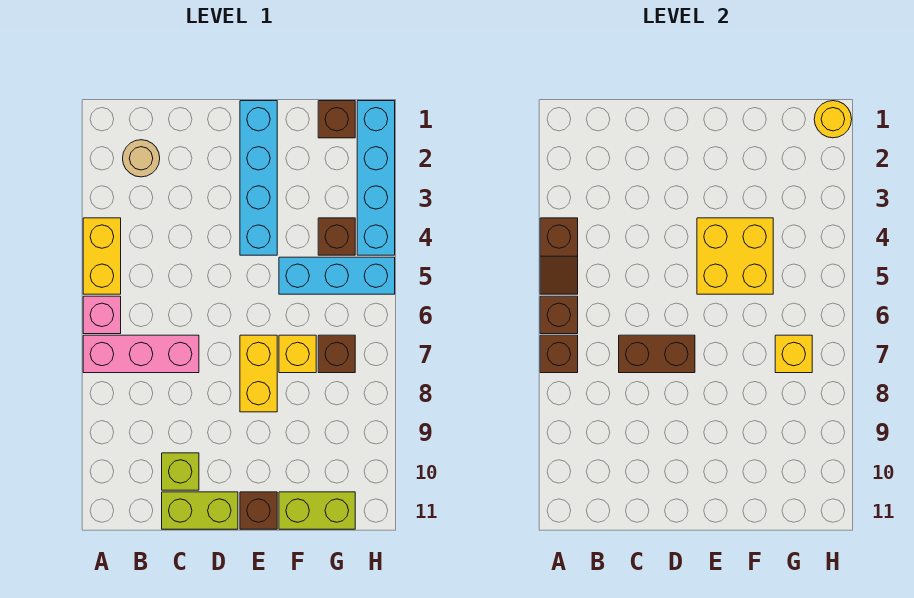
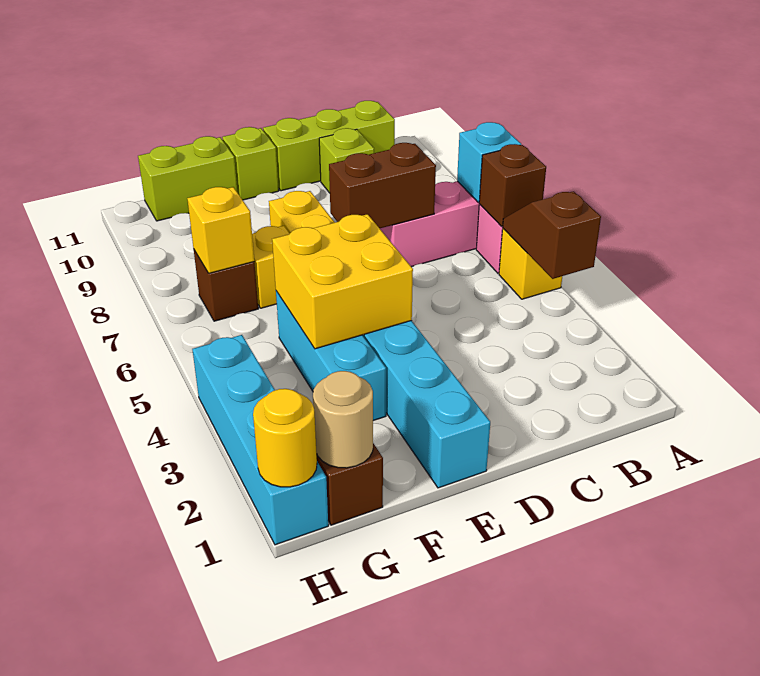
yellow 1x2 brick [83,218,121,294] -> yellow 1x1 brick [499,229,562,299]
brown 1x1 brick [540,335,578,373] -> cyan 1x1 brick [457,122,521,202]
tan 1x1 round brick [123,140,160,177] -> tan 1x1 round brick moved to [313,371,373,468]
lime 1x2 brick [162,492,238,529] -> lime 1x3 brick [263,101,395,191]
brown 1x1 brick [240,492,277,529] -> lime 1x1 brick [222,127,279,200]
cyan 1x3 brick [279,257,395,294] -> cyan 1x3 brick turned to [276,291,386,421]
brown 1x1 brick [318,218,355,255] -> none

